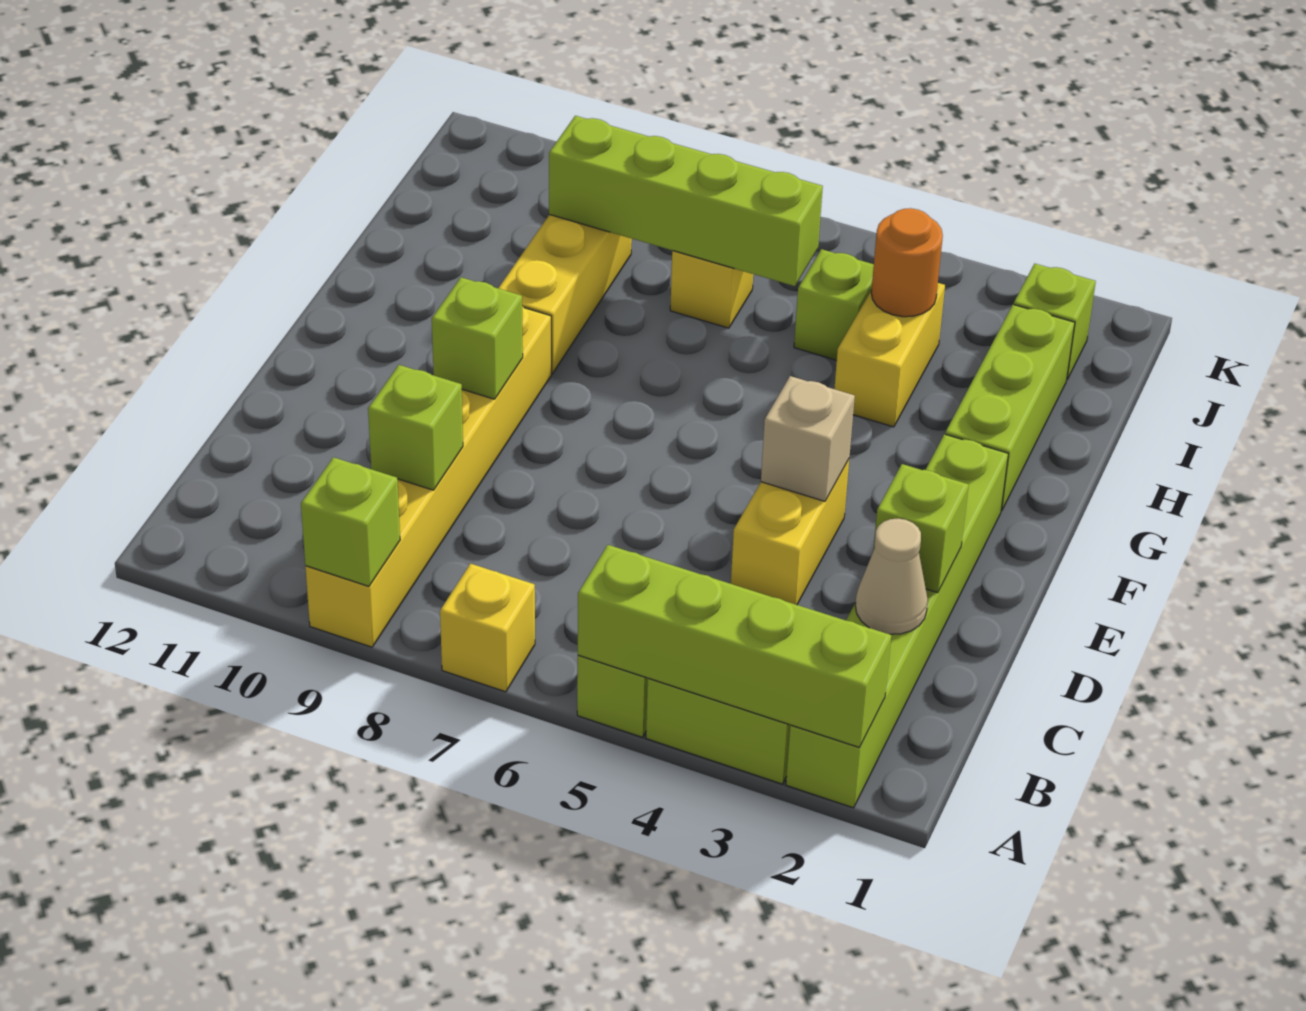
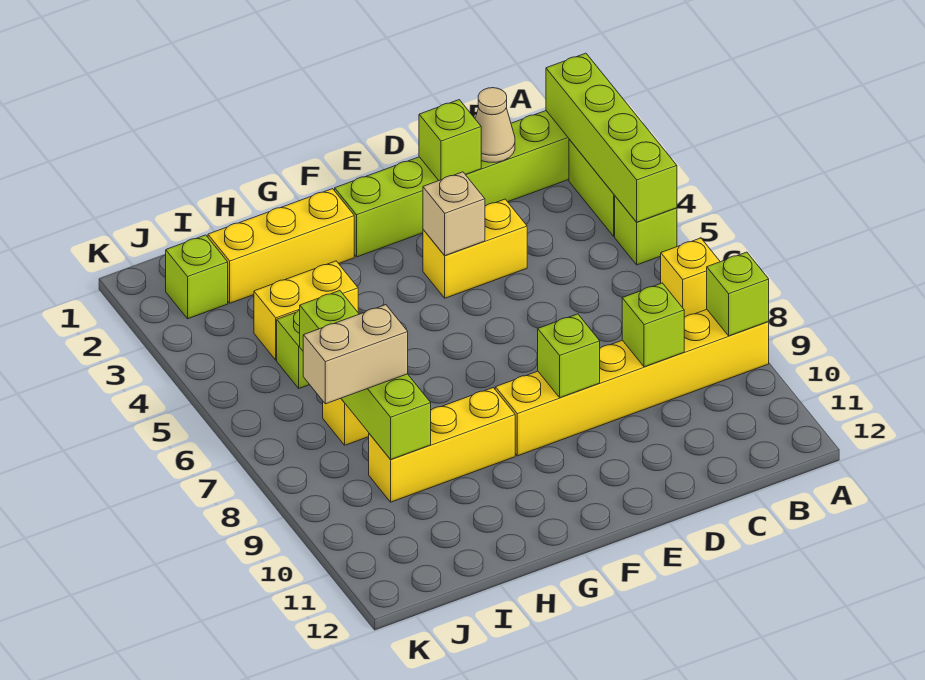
lime 1x3 brick [945,305,1075,511] -> yellow 1x3 brick [208,189,354,303]
orange 1x1 round brick [871,208,943,317] -> none
none -> tan 1x2 brick [303,305,408,404]

